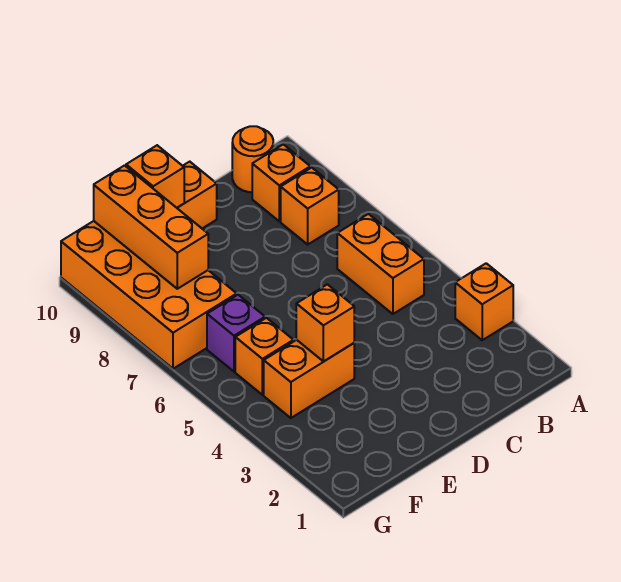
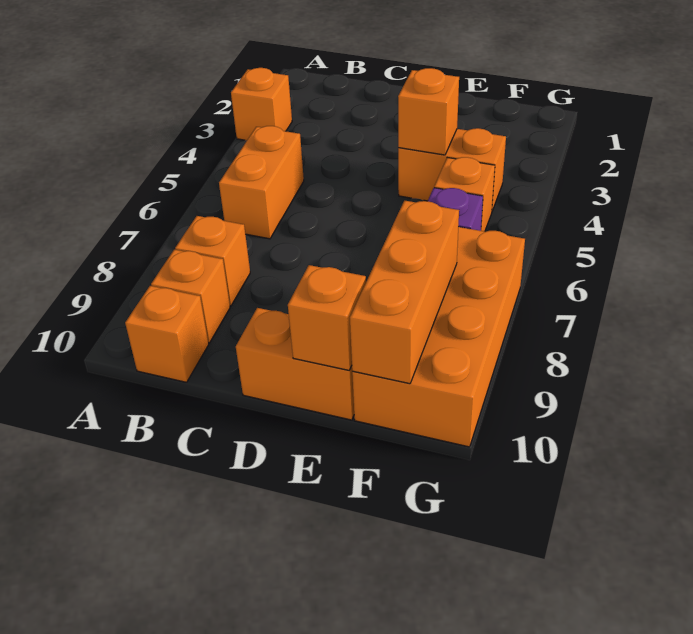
orange 1x1 round brick [232,126,273,192] -> orange 1x1 brick [125,286,209,382]

